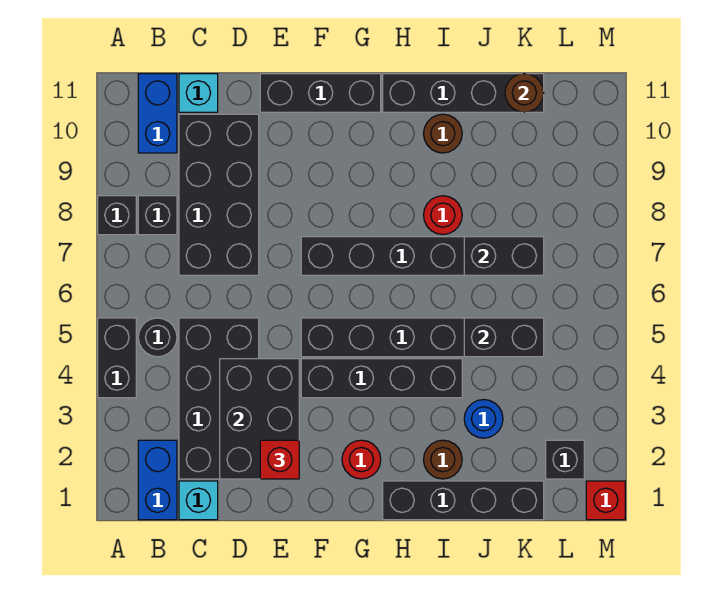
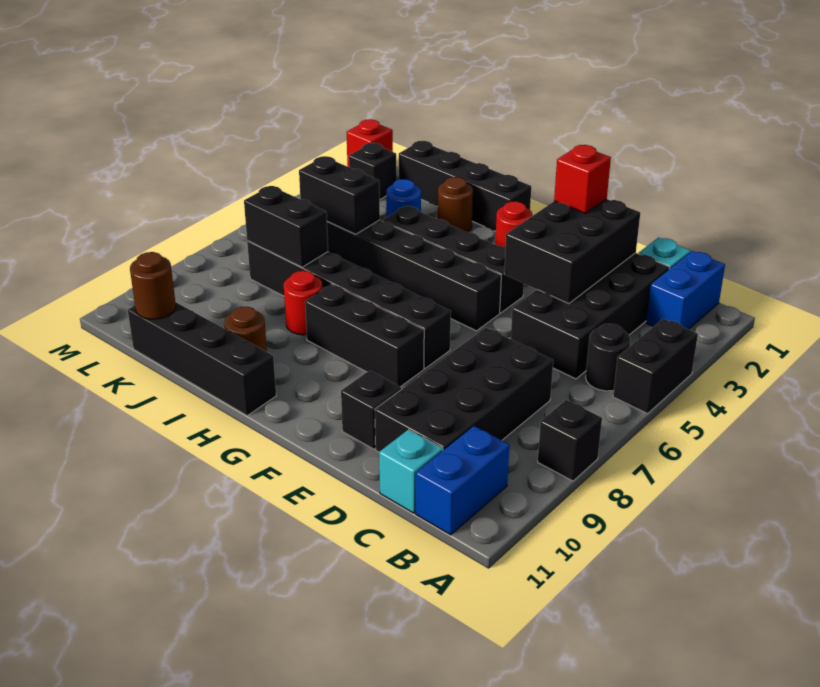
black 1x1 brick [138,196,177,235] -> black 1x1 brick moved to [341,371,401,449]
black 1x3 brick [260,74,381,112] -> black 1x3 brick moved to [305,284,424,387]

